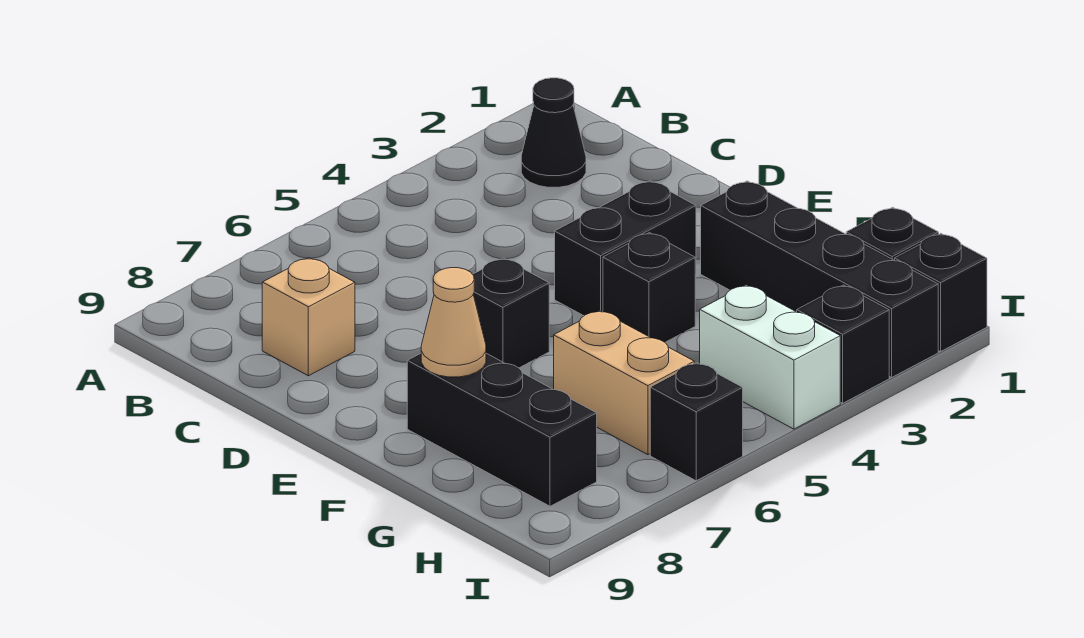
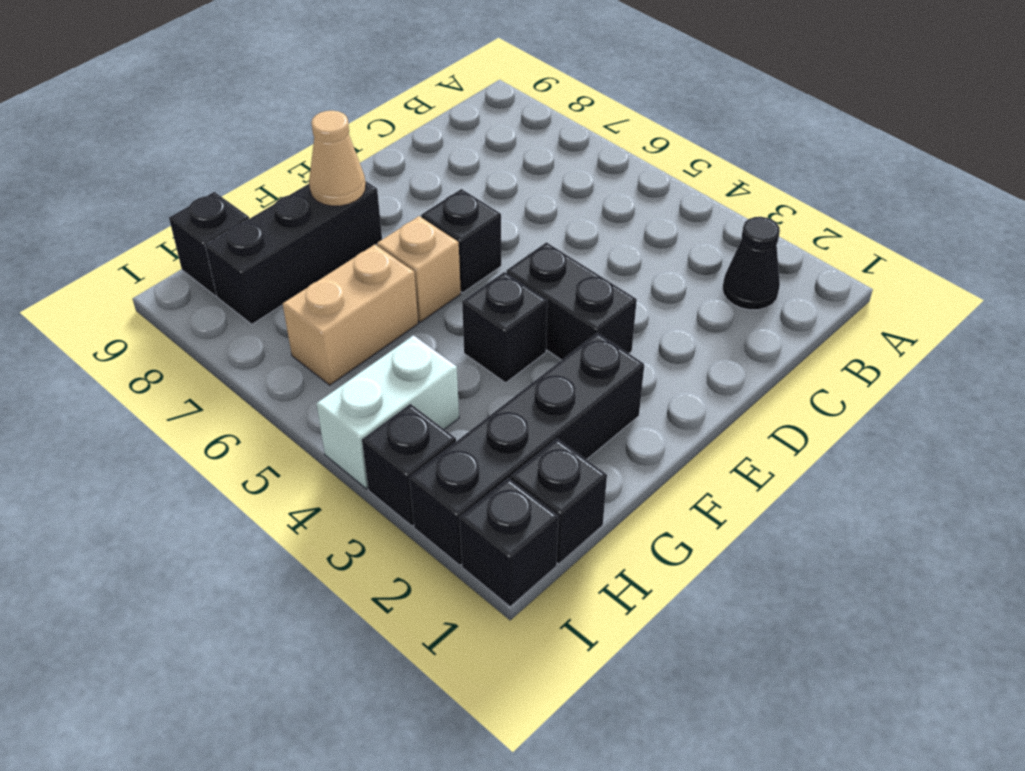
tan 1x1 brick [262,258,355,376] -> tan 1x1 brick moved to [377,216,461,322]
black 1x1 brick [650,363,743,481] -> black 1x1 brick moved to [169,192,249,296]

